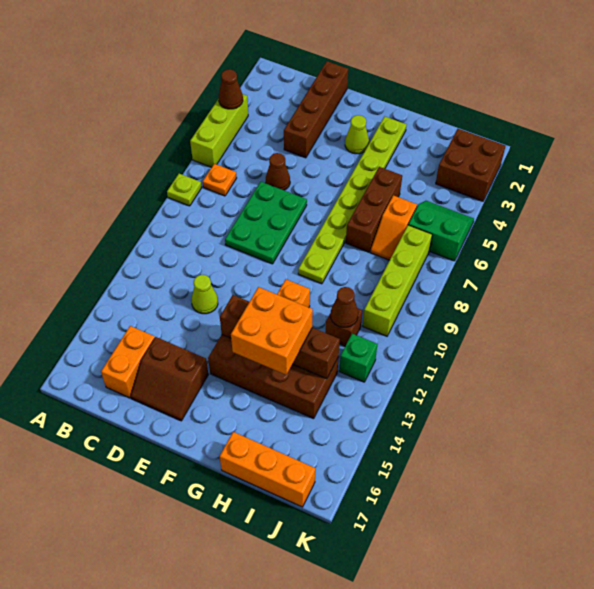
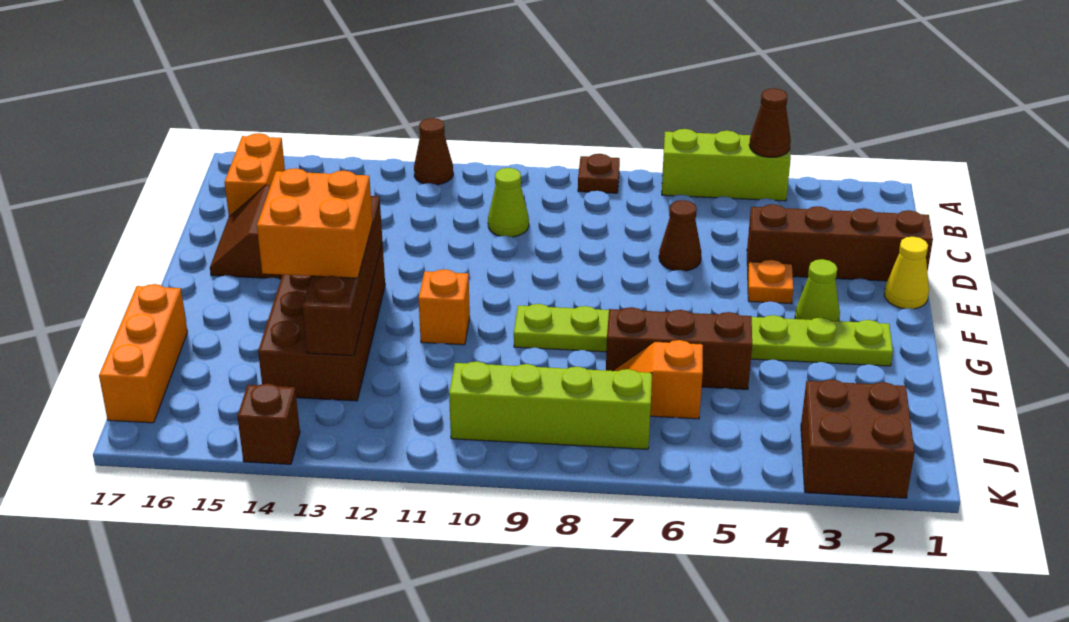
lime 1x1 plate [167,174,201,206] -> brown 1x1 plate [578,154,620,193]
orange 1x1 plate [203,164,237,196] -> orange 1x1 plate moved to [748,260,793,304]
orange 1x2 brick [101,326,155,398] -> orange 1x2 brick turned to [225,133,285,217]
green 2x3 plate [225,182,307,264] -> none
lime 1x1 cone [191,275,218,314] -> lime 1x1 cone moved to [488,168,529,237]
none -> yellow 1x1 cone [884,237,929,309]
brown 1x1 brick [325,308,362,346] -> brown 1x1 brick moved to [237,384,300,464]
brown 1x1 cone [331,287,358,327] -> brown 1x1 cone moved to [414,118,453,185]
green 2x2 slope [408,201,474,261] -> none
green 1x1 brick [339,334,377,382] -> none

